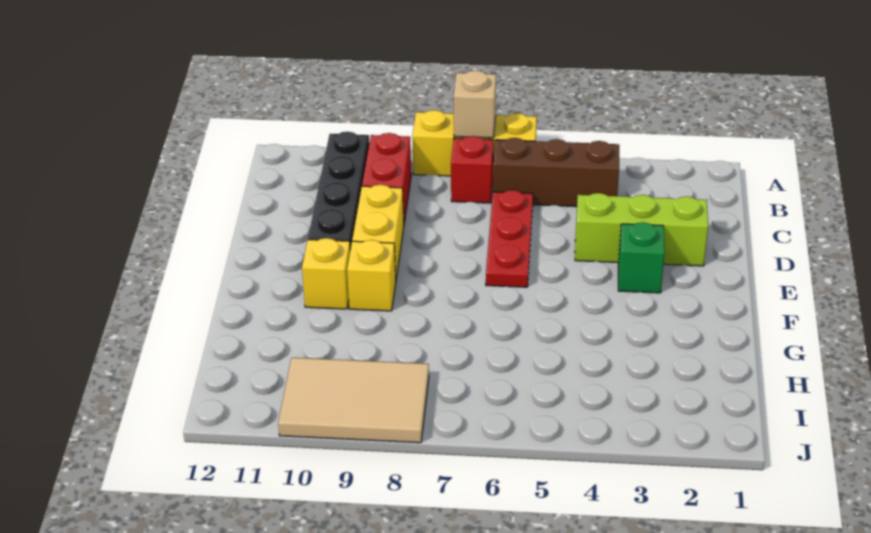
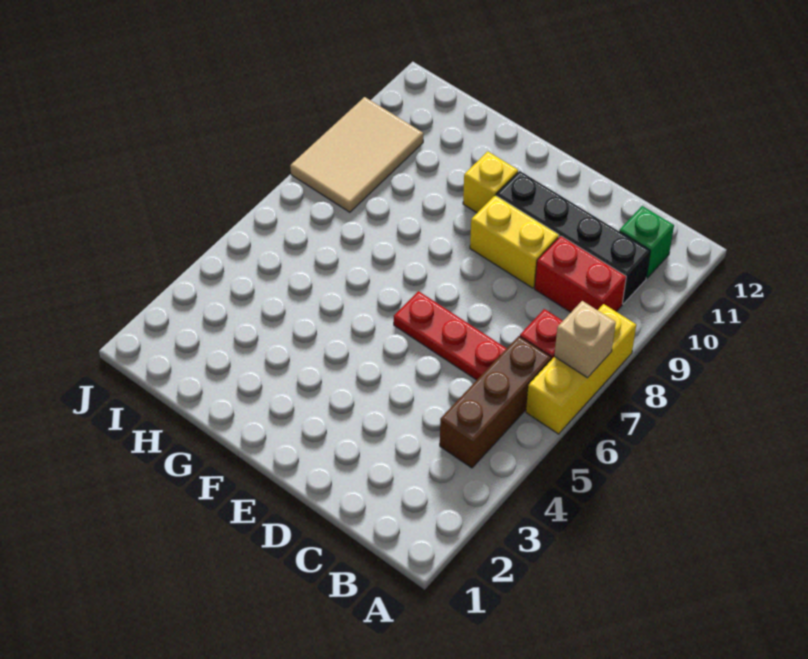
lime 1x3 brick [575,193,708,266] -> none
green 1x1 brick [618,222,665,293] -> green 1x1 brick moved to [619,206,674,278]
yellow 1x1 brick [347,240,396,311] -> none

